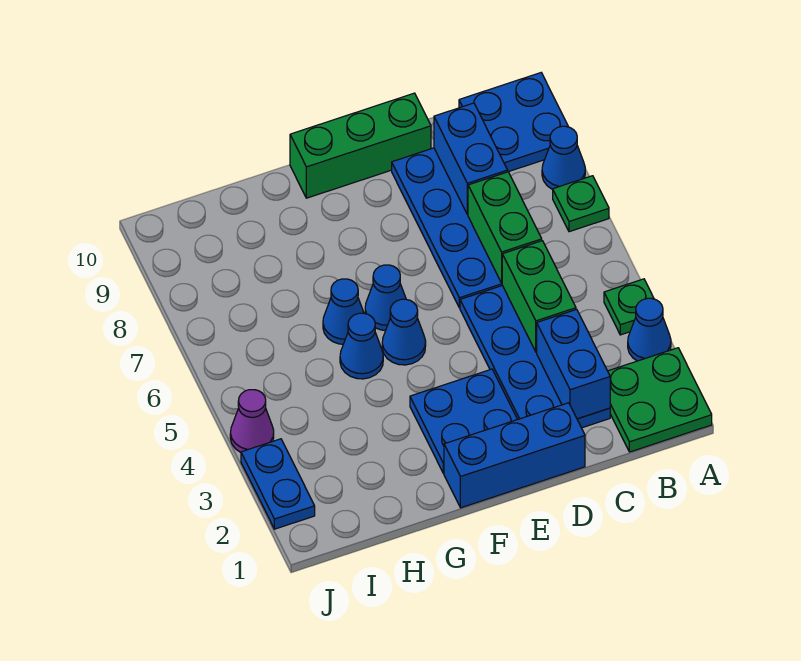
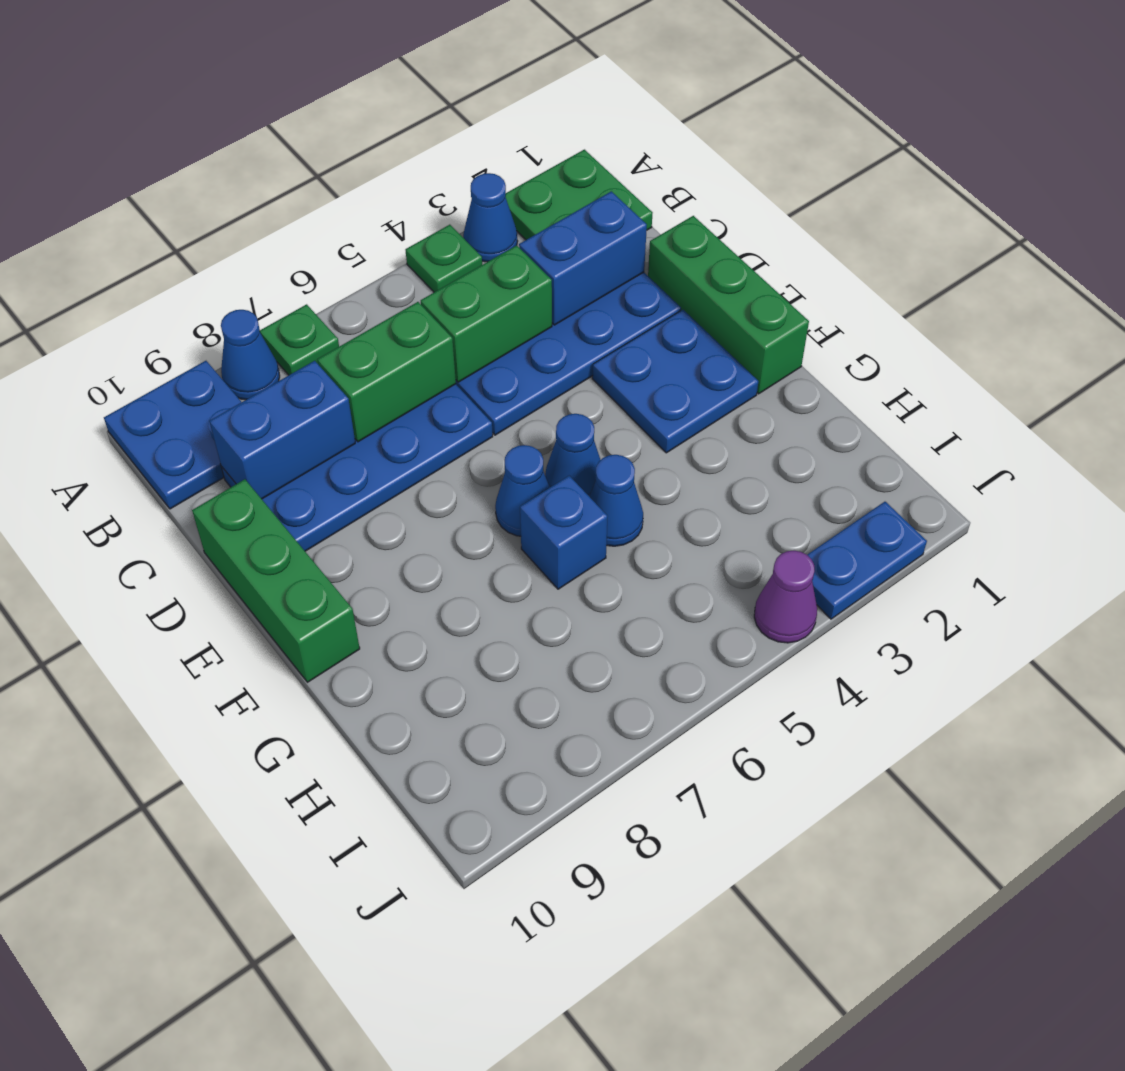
blue 1x3 brick [444,403,585,508] -> green 1x3 brick [648,216,809,394]
blue 1x1 cone [323,279,364,344] -> blue 1x1 brick [520,476,607,589]

